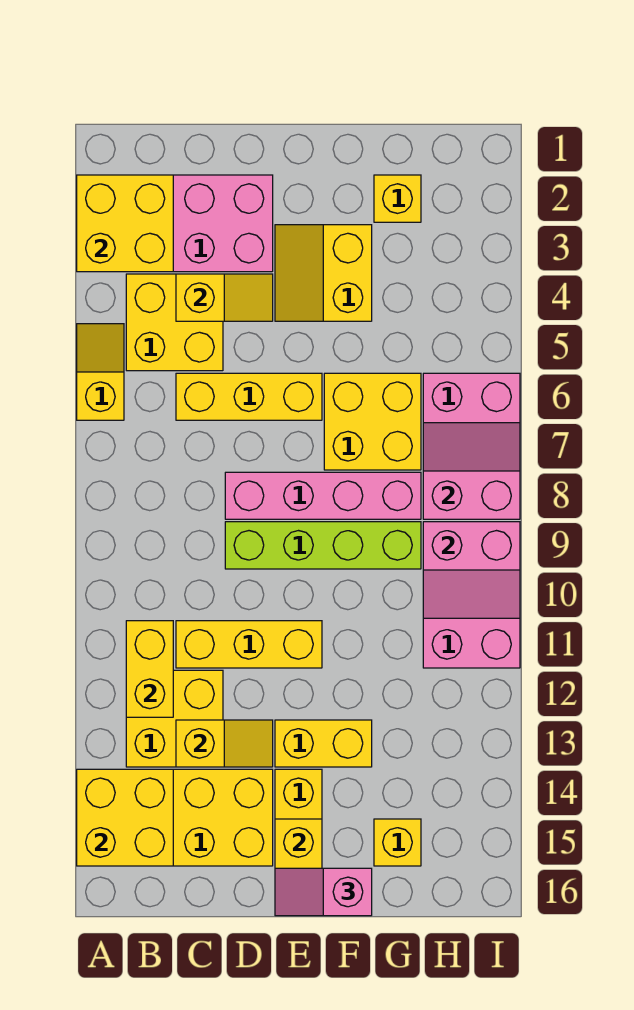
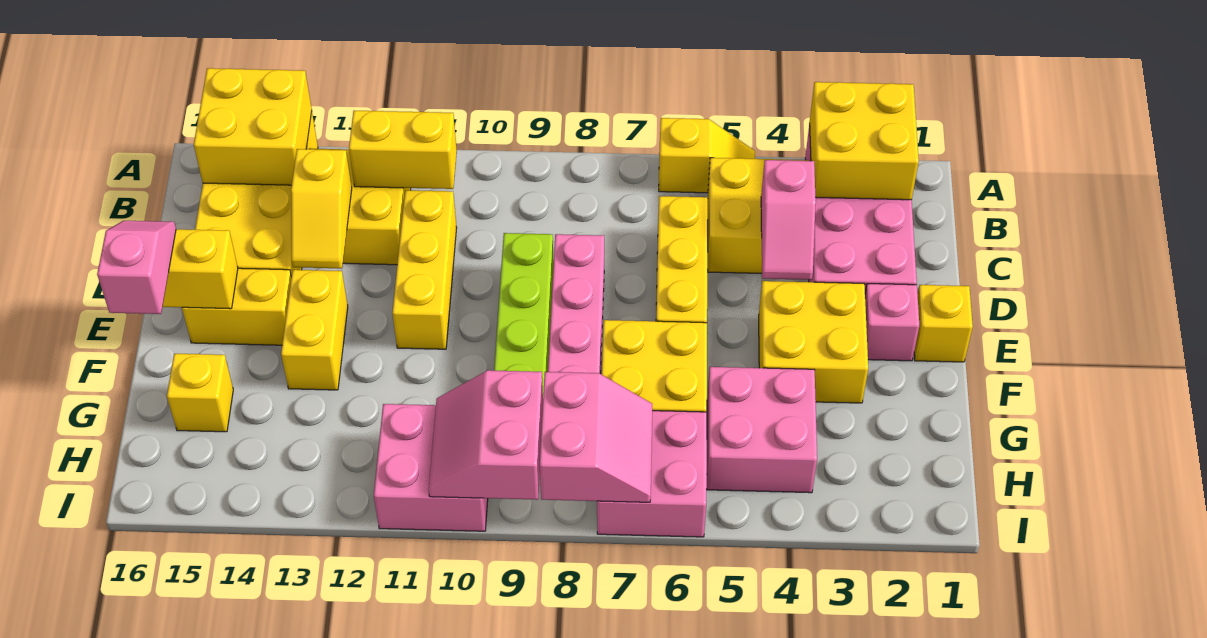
yellow 1x2 slope [176,274,273,321] -> pink 1x2 slope [761,160,816,280]
none -> pink 1x1 brick [865,284,919,361]
yellow 2x2 slope [275,225,372,321] -> yellow 2x2 brick [759,281,868,403]
yellow 1x1 brick [374,175,421,222] -> yellow 1x1 brick moved to [914,285,973,362]
none -> pink 2x2 brick [707,367,817,493]

